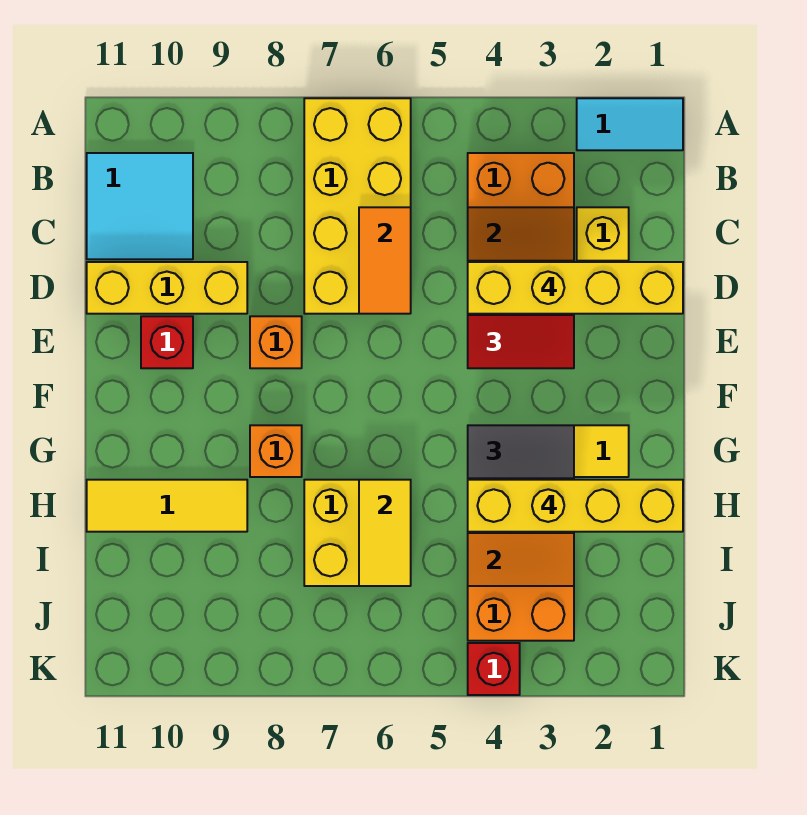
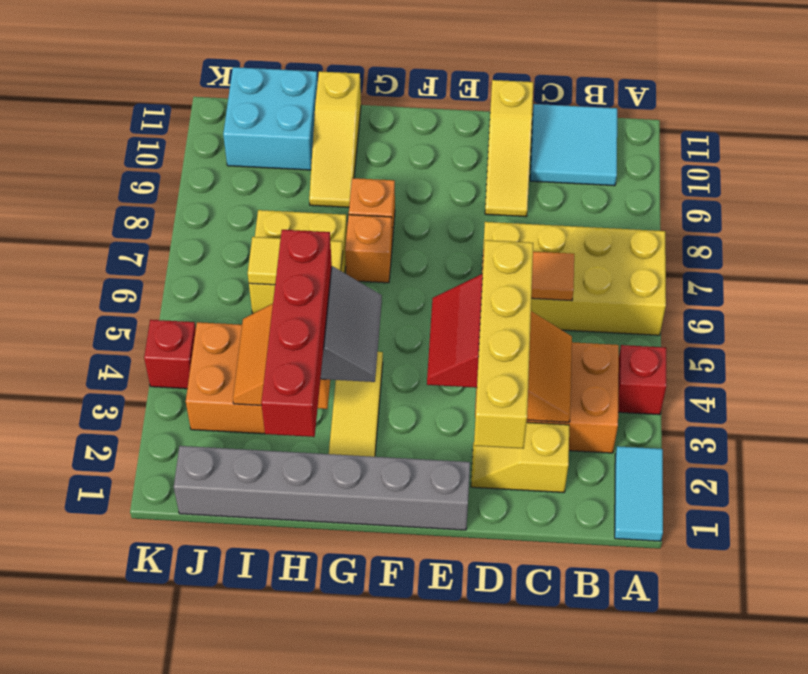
yellow 1x3 brick [87,262,247,314] -> yellow 1x3 slope [485,80,533,217]
none -> grey 1x6 brick [174,446,470,530]
orange 1x1 brick [250,316,302,368] -> orange 1x1 brick moved to [345,215,392,283]
red 1x1 brick [141,316,193,368] -> red 1x1 brick moved to [618,345,667,415]
yellow 1x4 brick [468,480,683,532] -> red 1x4 brick [261,230,332,437]
yellow 1x3 tile [87,480,247,532] -> yellow 1x3 slope [309,71,361,207]
none -> cyan 2x2 brick [223,67,318,170]

